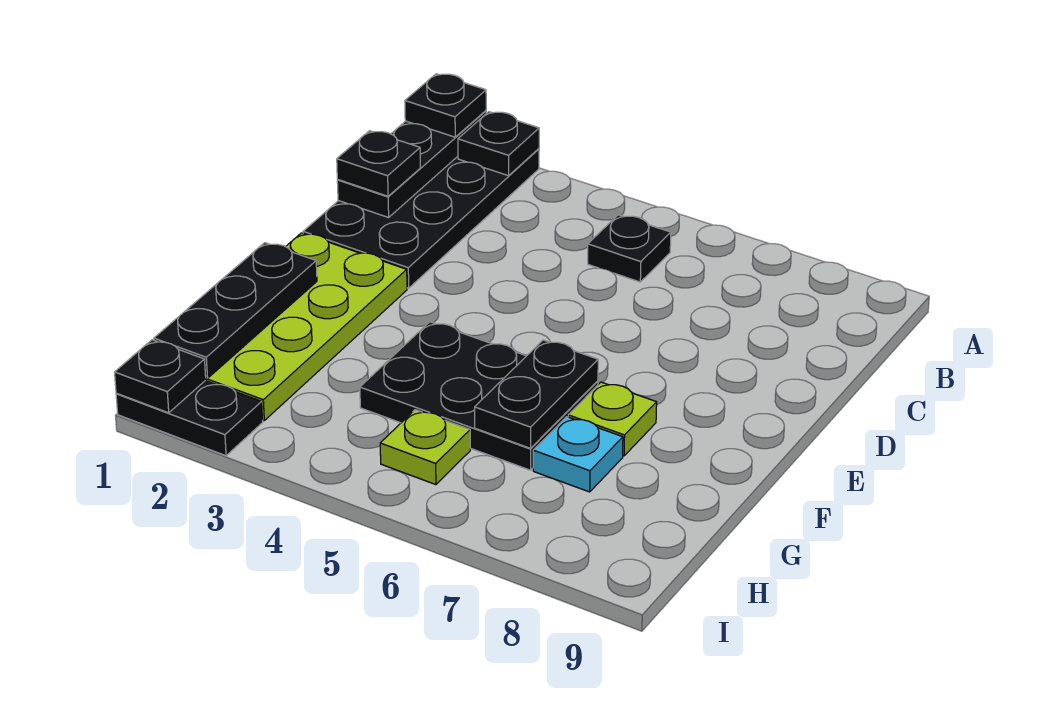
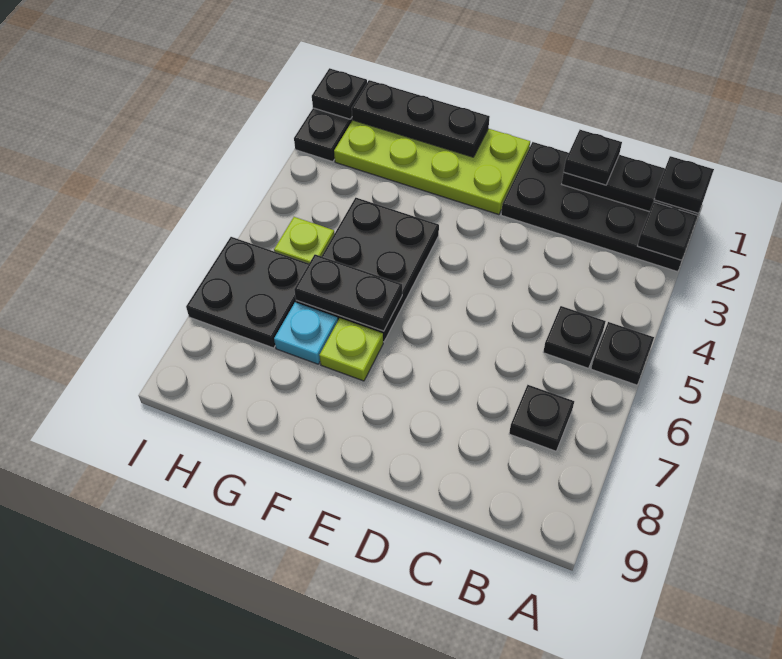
none -> black 1x1 plate [591,322,654,385]
none -> black 1x1 plate [509,385,574,451]
none -> black 2x2 plate [186,237,309,348]

